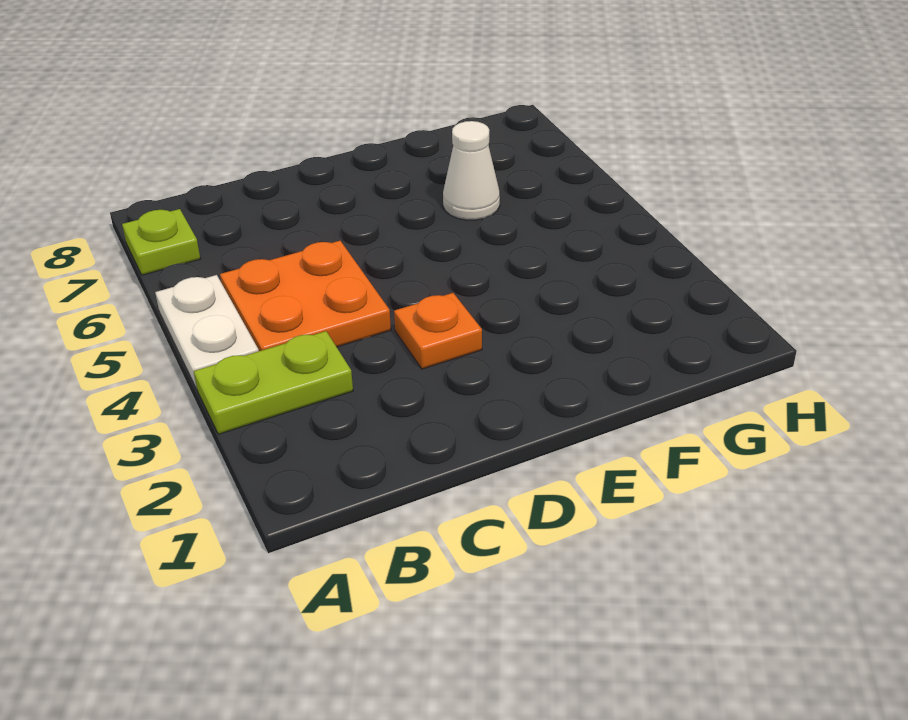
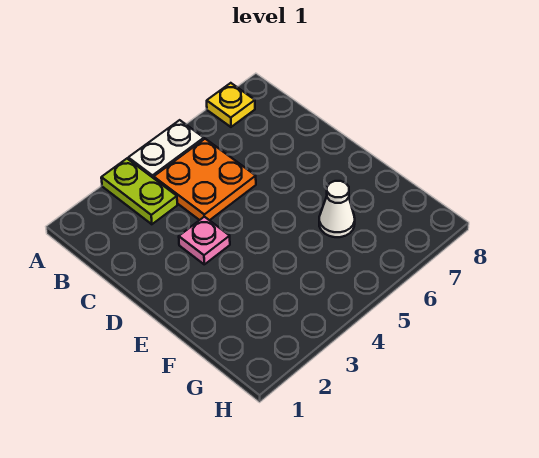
lime 1x1 plate [122,209,200,275] -> yellow 1x1 plate [207,83,255,127]
orange 1x1 plate [394,293,482,369] -> pink 1x1 plate [179,217,230,264]

